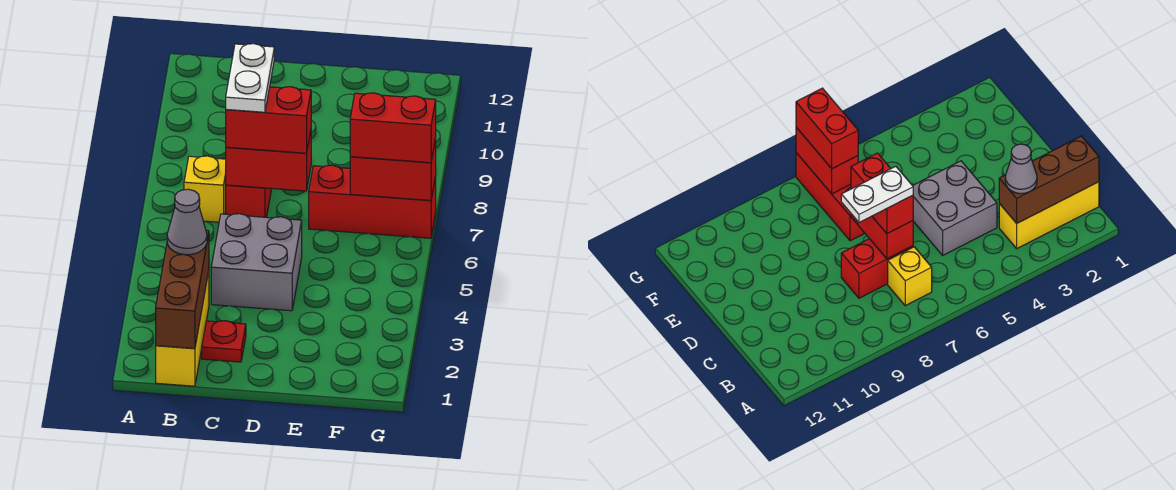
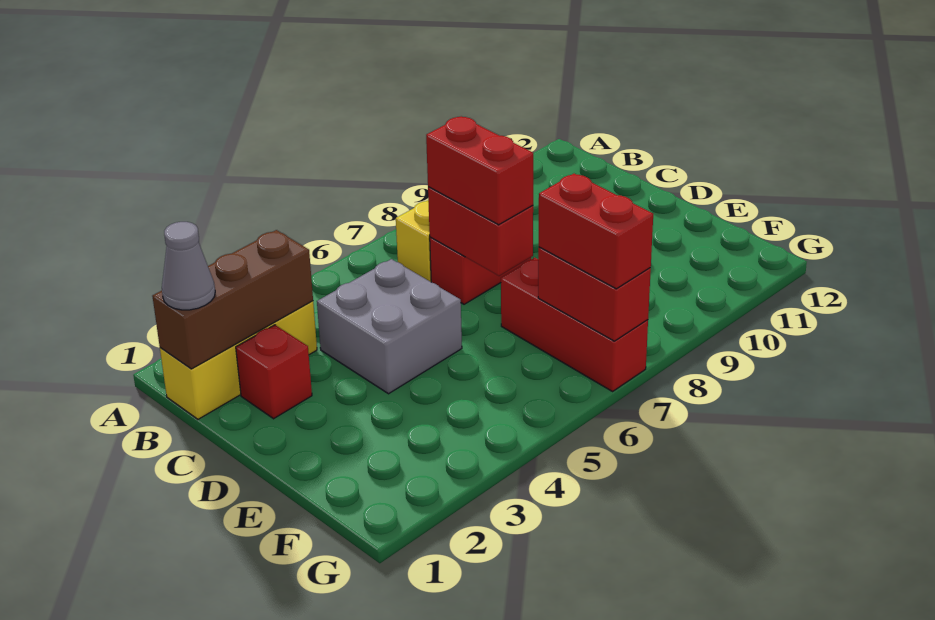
grey 1x1 cone [167,189,207,255] -> grey 1x1 cone moved to [162,222,215,310]
red 1x1 plate [202,321,246,362] -> red 1x1 brick [236,325,312,419]
white 1x2 plate [226,44,274,112] -> none

